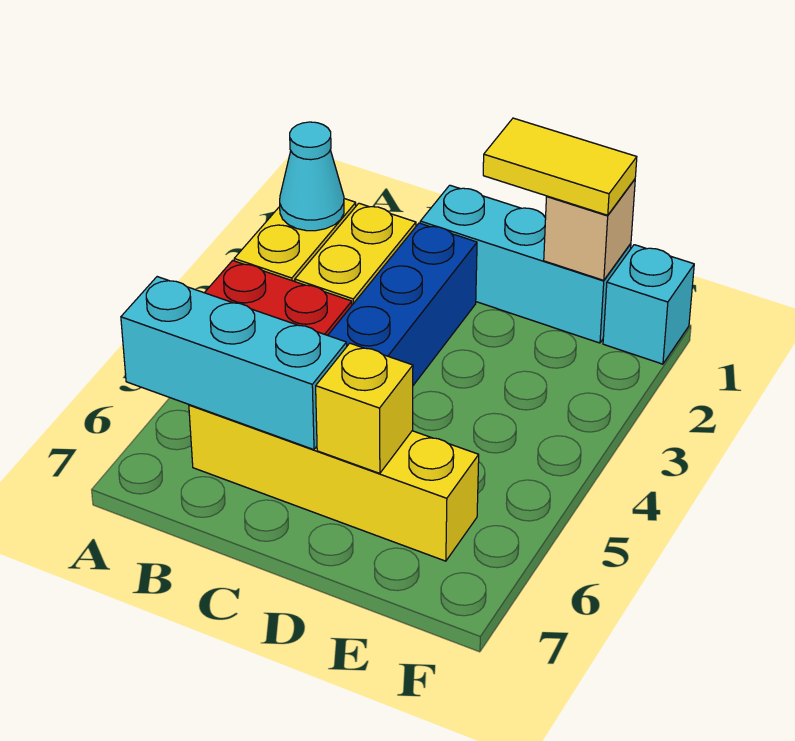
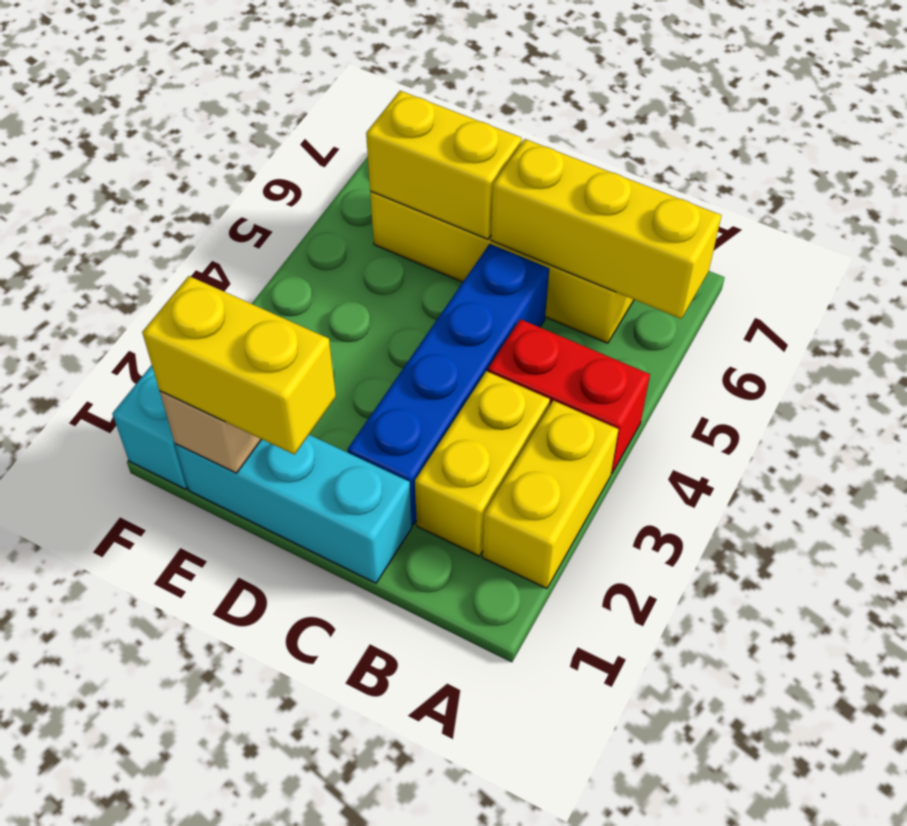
cyan 1x1 cone [280,122,344,231] -> none
cyan 1x3 brick [121,277,347,450] -> yellow 1x3 brick [491,139,721,319]
yellow 1x2 tile [483,118,637,215] -> yellow 1x2 brick [142,276,336,455]
yellow 1x1 brick [316,343,413,473] -> yellow 1x2 brick [366,91,522,239]

